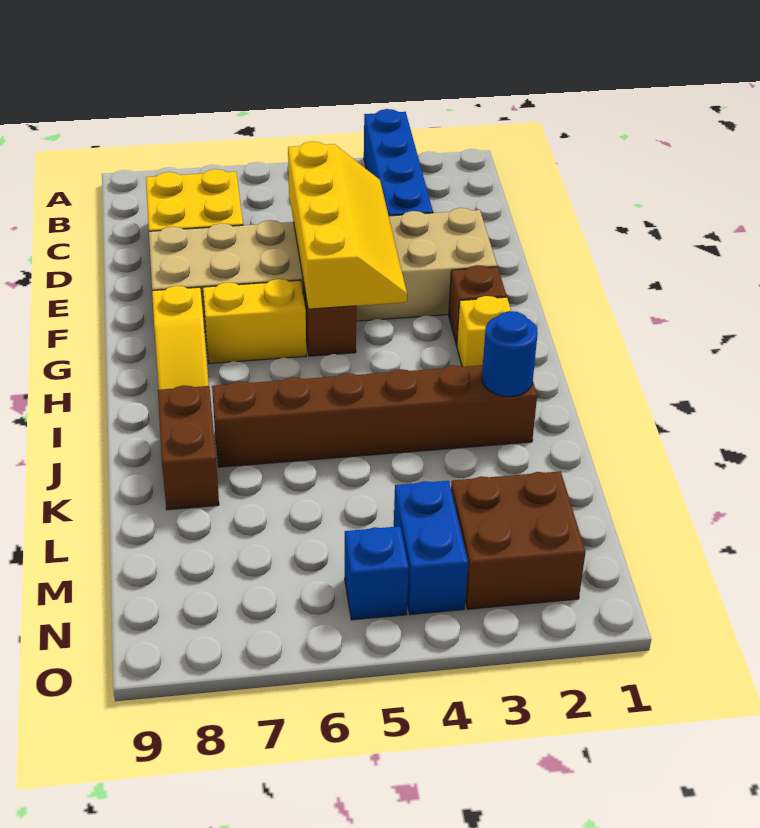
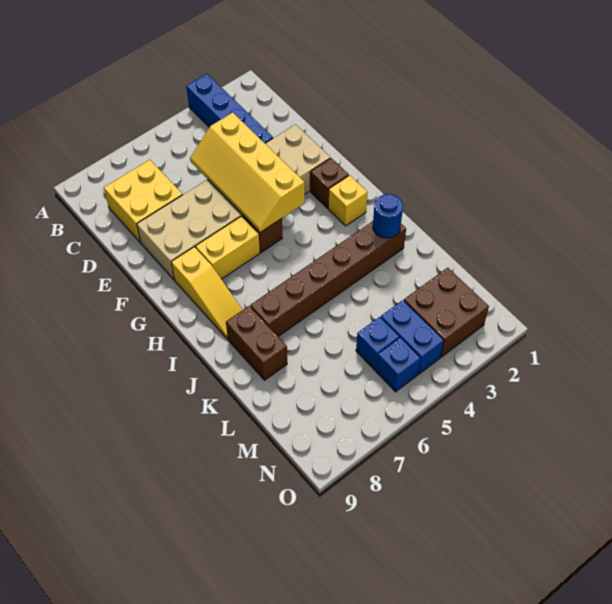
yellow 2x4 slope [288,142,407,309] -> yellow 2x4 slope turned to [190,113,305,232]
none -> blue 1x1 brick [356,317,399,370]

